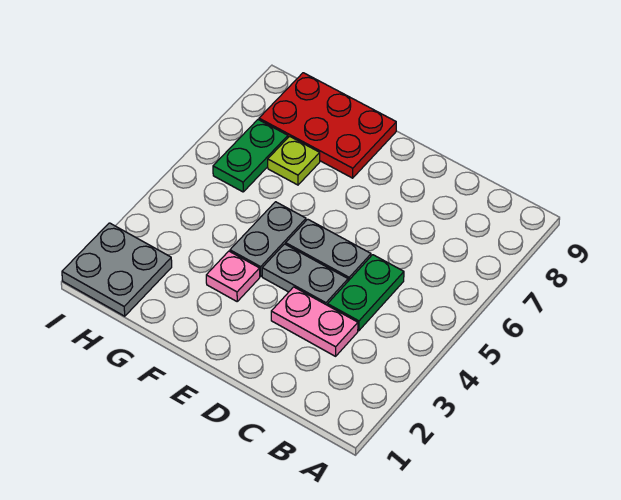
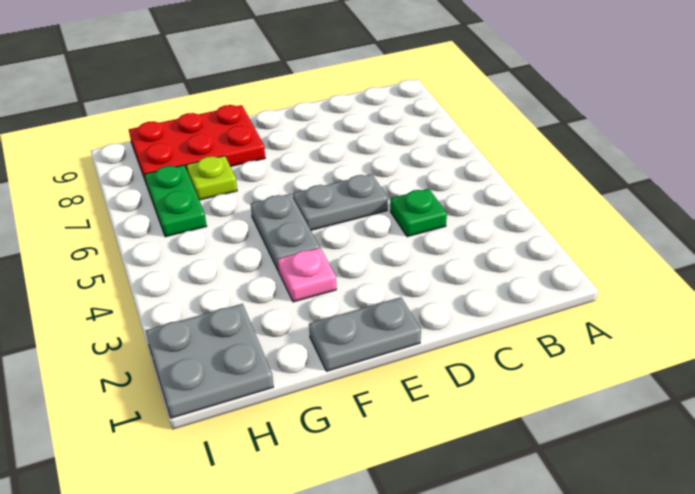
pink 1x2 plate [271,287,358,356] -> none
green 1x2 plate [328,255,404,331] -> green 1x1 plate [390,189,447,237]
grey 1x2 plate [262,244,348,305] -> grey 1x2 plate moved to [309,297,421,371]

